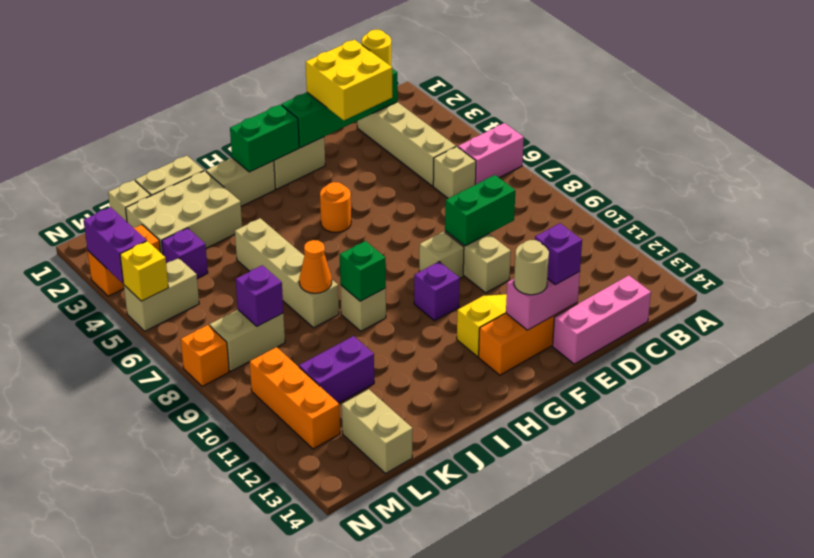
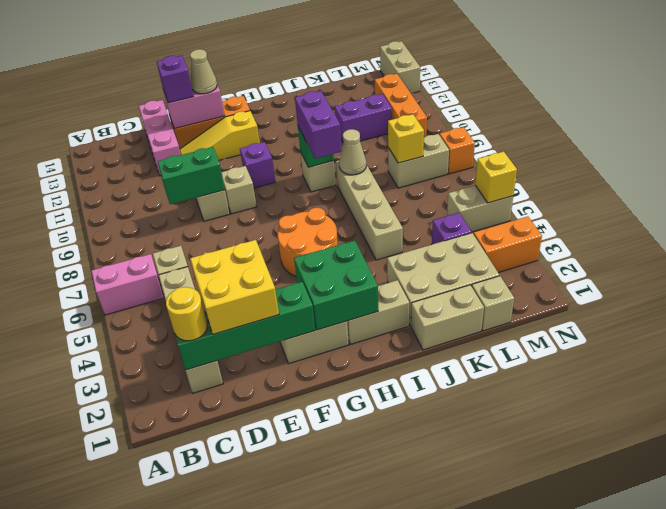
pink 1x3 brick [553,275,651,364] -> pink 1x3 brick turned to [139,100,181,176]
tan 1x1 round brick [514,240,549,295] -> tan 1x1 cone [190,49,217,94]
green 1x2 brick [230,105,299,172] -> green 2x2 brick [294,240,378,330]
orange 1x1 round brick [320,182,351,232] -> orange 2x2 round brick [278,208,338,276]
orange 1x1 cone [299,240,332,293] -> tan 1x1 cone [339,129,366,175]
purple 1x1 brick [236,265,283,326] -> yellow 1x1 brick [388,114,424,163]
tan 1x2 brick [342,389,413,474] -> tan 1x2 brick moved to [380,41,420,93]
purple 1x2 brick [84,207,147,283] -> purple 1x2 brick moved to [295,91,342,159]

